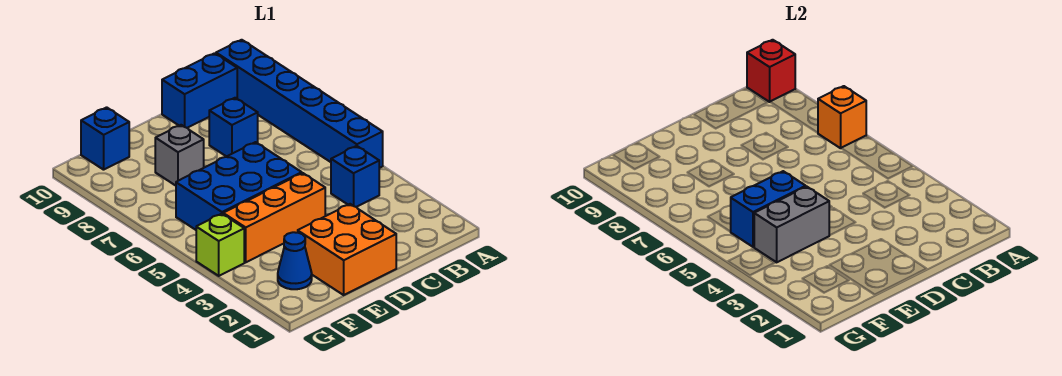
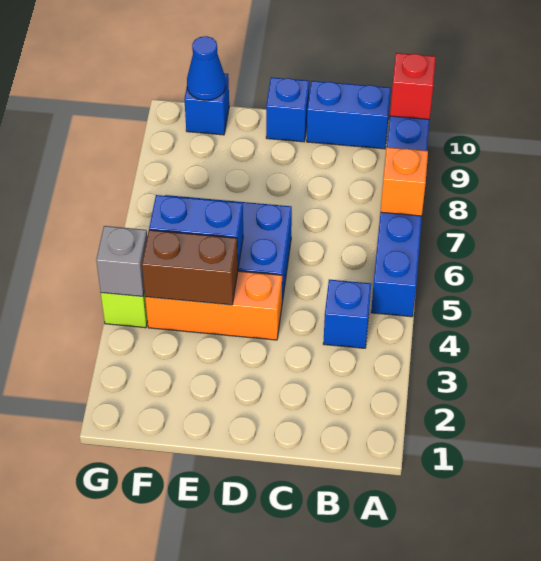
blue 1x1 brick [209,98,258,157] -> blue 1x1 brick moved to [266,77,309,142]
orange 2x2 brick [298,204,396,295] -> none
grey 1x2 brick [754,187,829,262] -> brown 1x2 brick [142,230,238,305]
grey 1x1 brick [155,125,204,186] -> grey 1x1 brick moved to [96,226,147,296]
blue 1x1 cone [278,232,312,289] -> blue 1x1 cone moved to [187,36,226,100]

